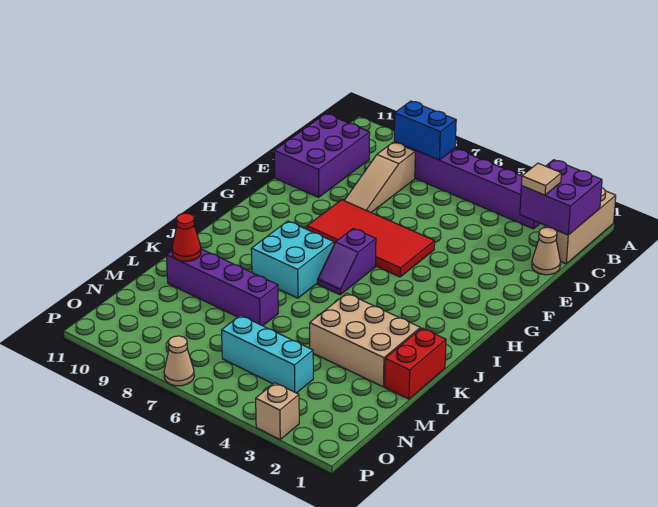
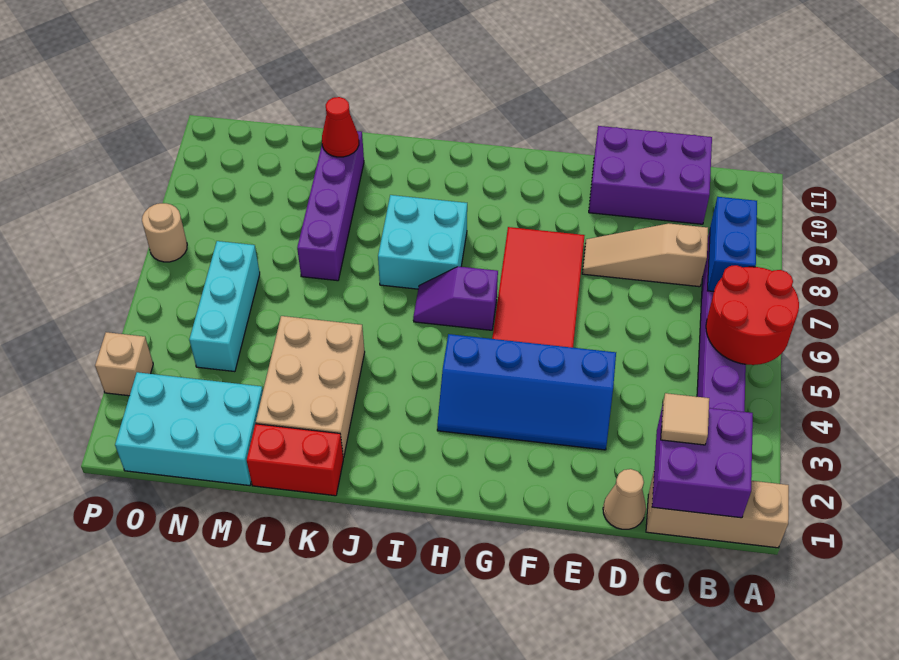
none -> red 2x2 round brick [706,265,799,365]
none -> blue 2x4 slope [437,334,616,450]
none -> cyan 2x3 brick [115,372,263,486]
tan 1x1 cone [164,336,194,386] -> tan 1x1 round brick [142,203,187,262]

